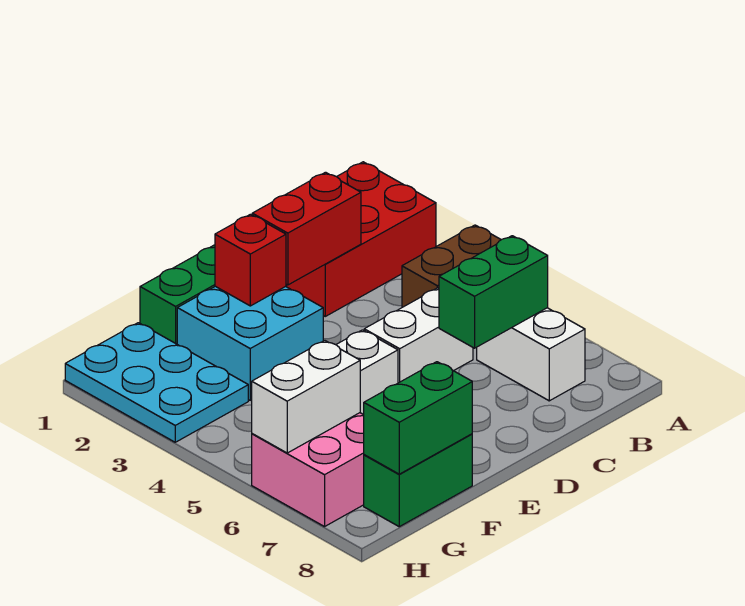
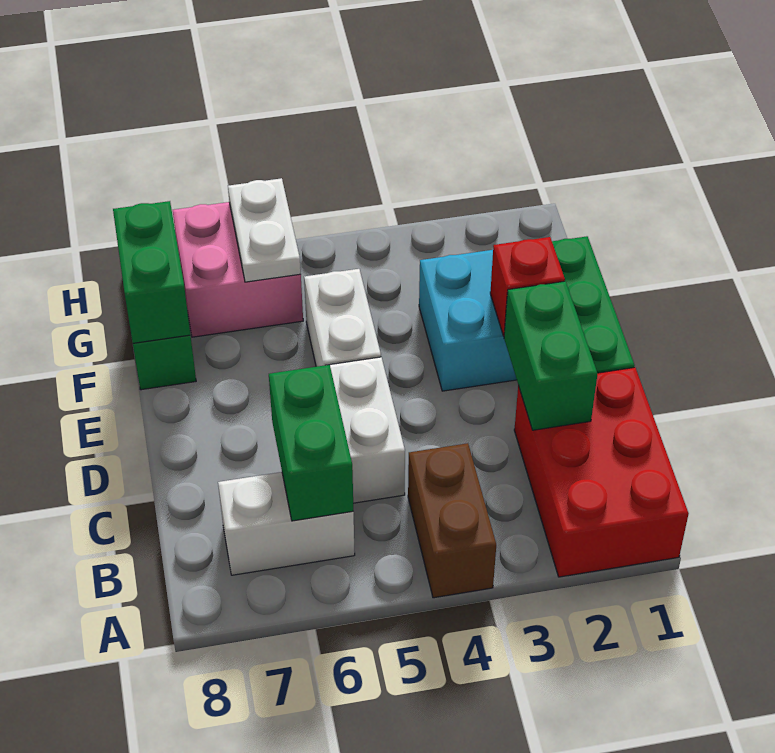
red 1x2 brick [252,172,361,285] -> green 1x2 brick [504,281,598,430]
cyan 2x3 plate [65,323,248,442] -> none
white 1x2 brick [252,341,360,453] -> white 1x2 plate [228,178,301,282]

